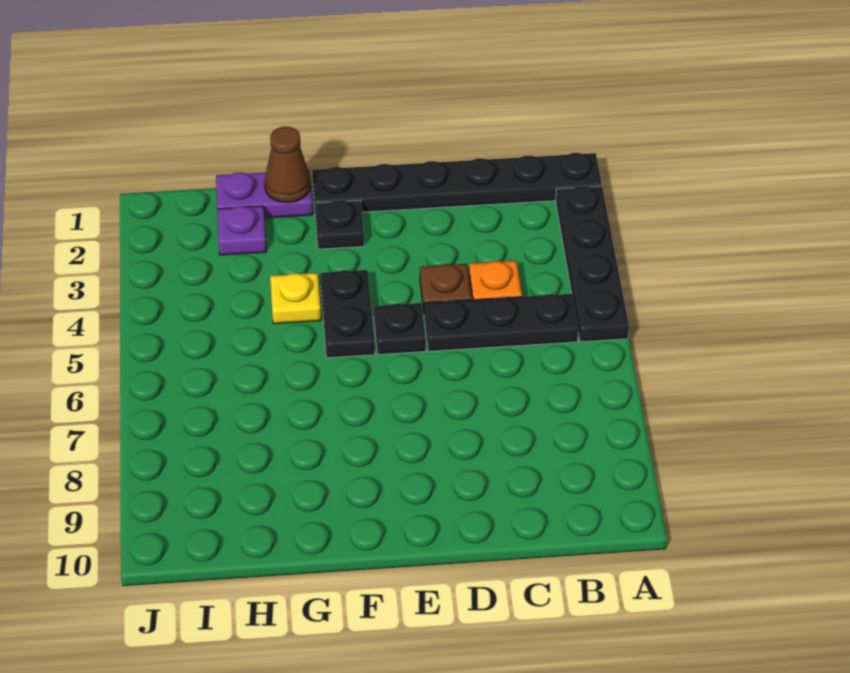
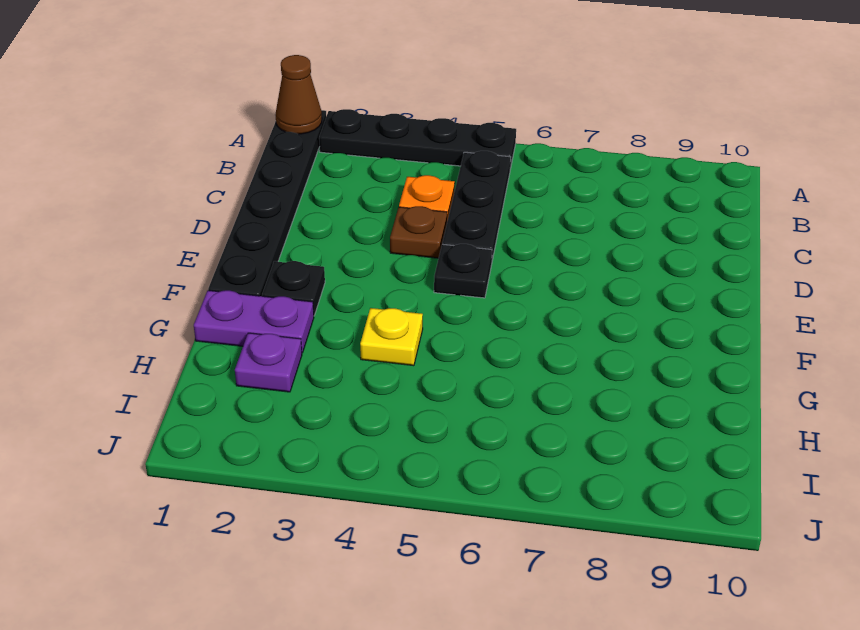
black 1x2 plate [320,270,375,358] -> none
purple 1x2 plate [216,170,313,218] -> purple 1x2 plate turned to [194,290,314,353]
brown 1x1 cone [265,127,311,203] -> brown 1x1 cone moved to [276,55,322,134]

